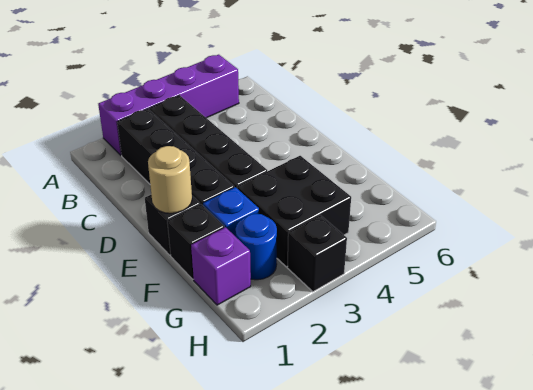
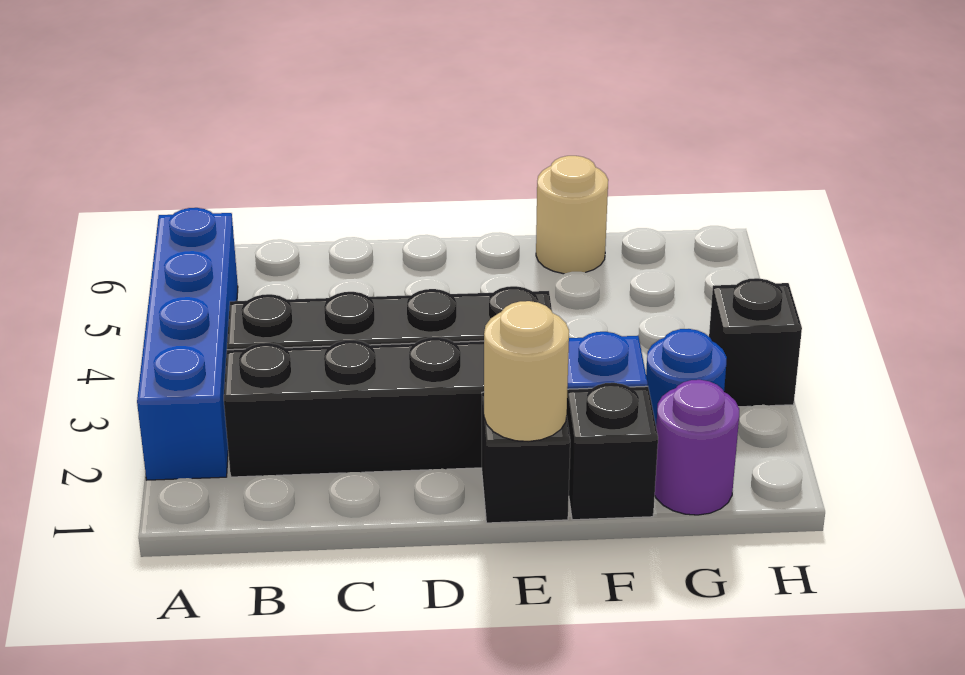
purple 1x4 brick [98,55,239,155] -> blue 1x4 brick [137,208,238,480]
black 2x2 brick [237,156,351,267] -> none
none -> tan 1x1 round brick [536,156,608,274]
purple 1x1 brick [191,227,251,305] -> purple 1x1 round brick [655,380,739,515]

